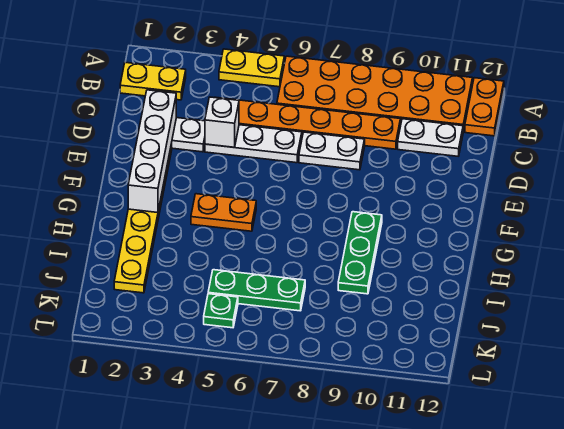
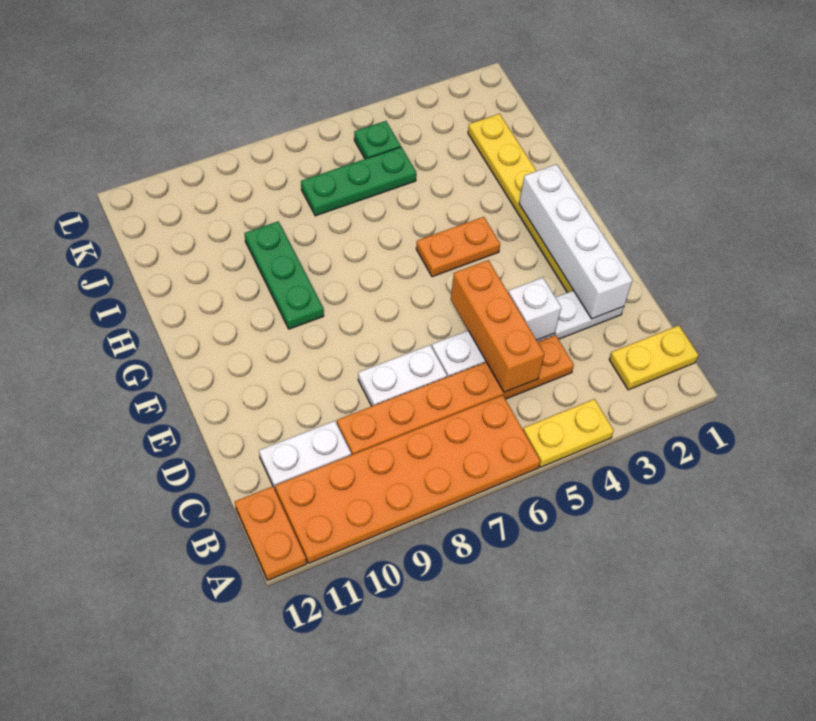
none -> orange 1x3 brick [451,260,544,392]

